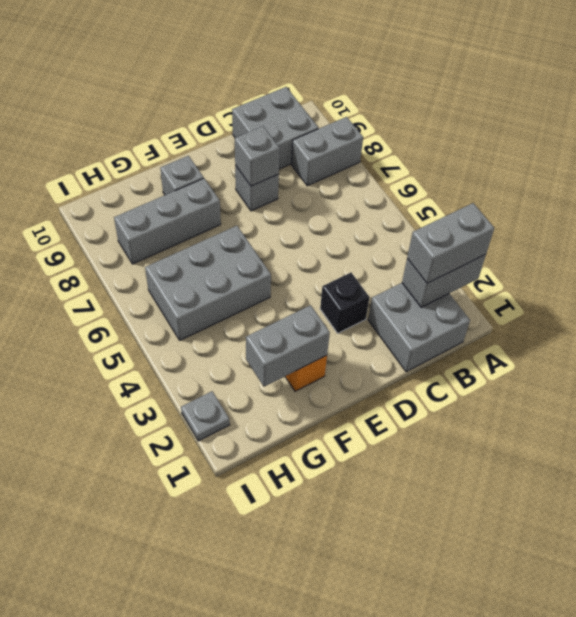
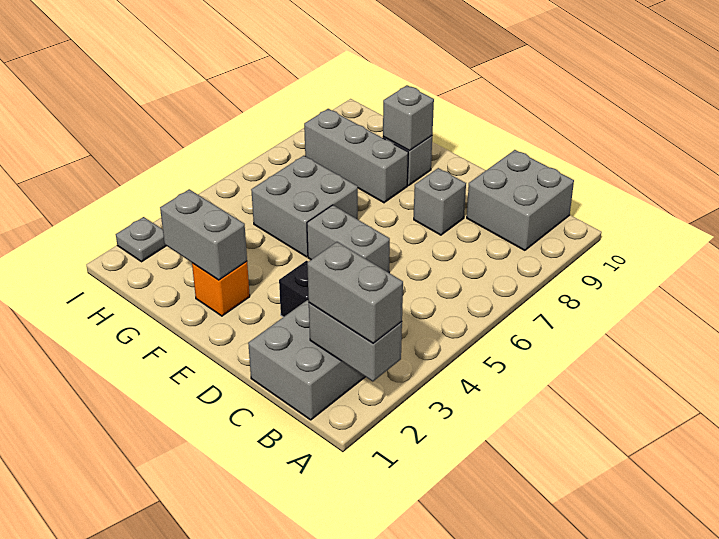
grey 1x2 brick [292,117,363,186] -> grey 1x2 brick moved to [307,205,390,273]
grey 1x1 brick [235,126,280,186] -> grey 1x1 brick moved to [383,85,434,151]
grey 2x3 brick [145,226,271,340] -> grey 2x2 brick [251,156,358,257]

